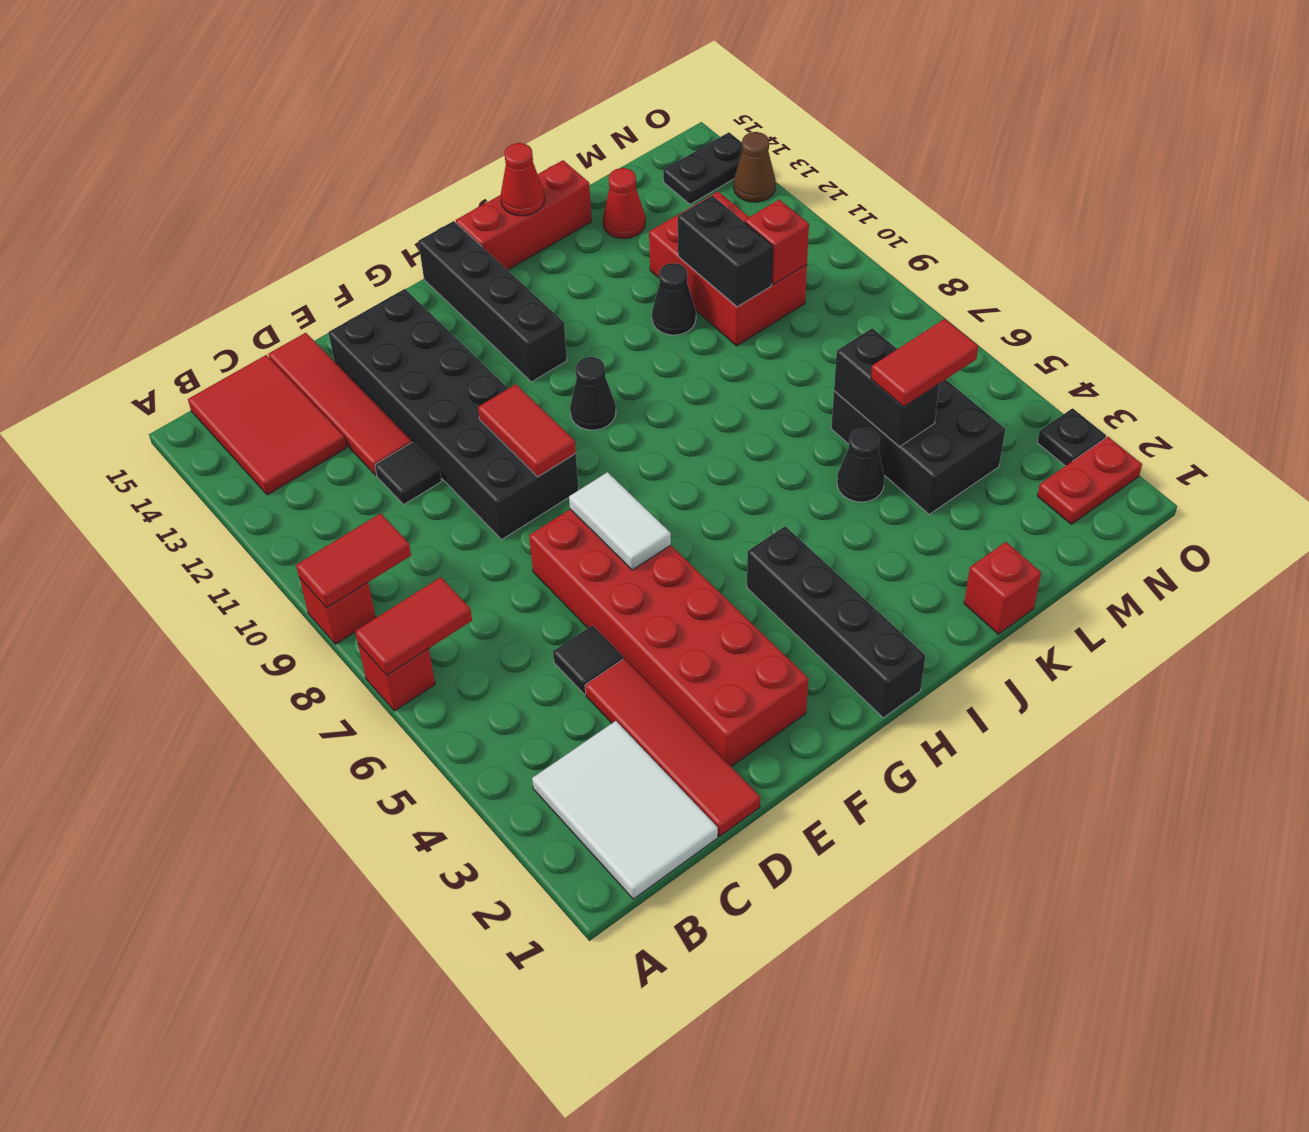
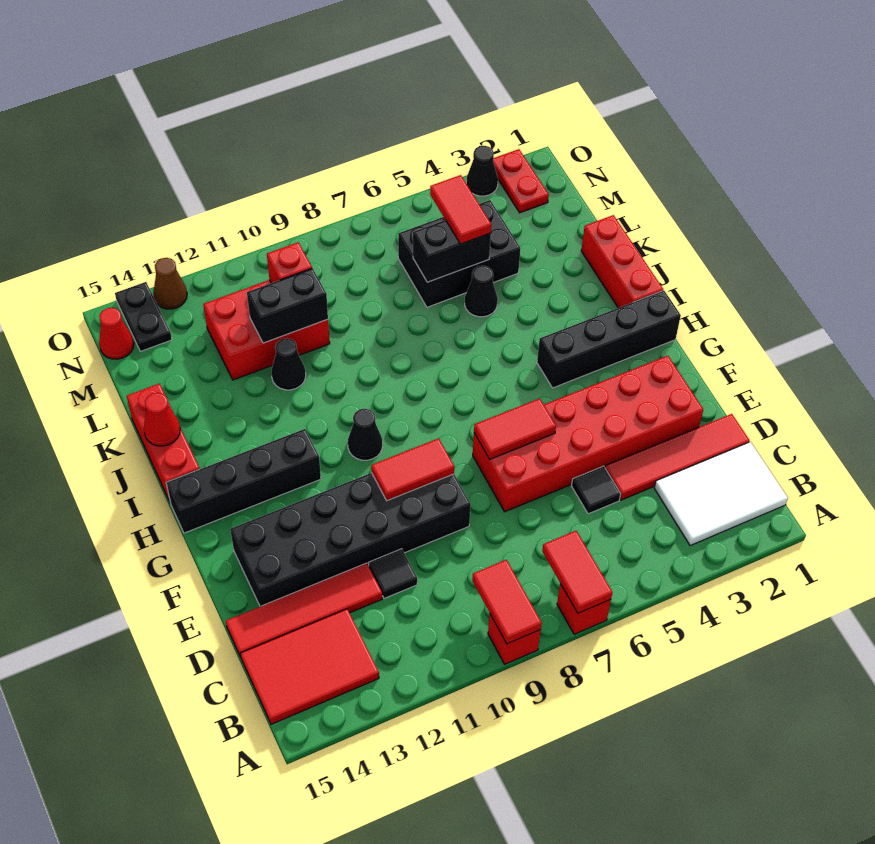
white 1x2 tile [569,472,671,570] -> red 1x2 tile [474,399,556,459]
red 1x1 brick [964,542,1041,634] -> red 1x3 brick [581,215,663,308]
red 1x1 cone [603,168,645,239] -> red 1x1 cone moved to [99,308,134,359]
black 1x1 plate [1037,408,1106,466] -> black 1x1 cone [466,146,498,196]

